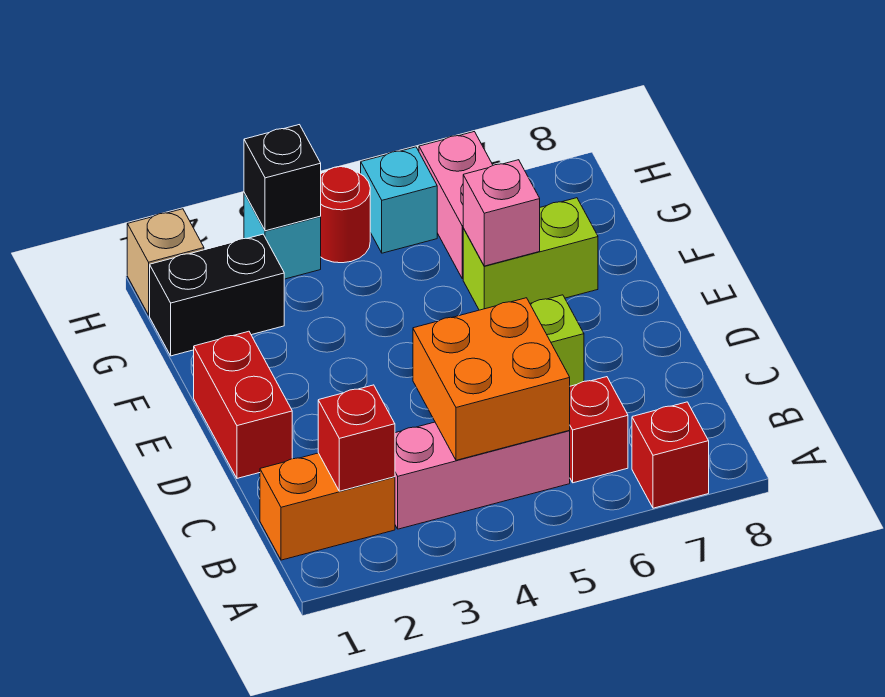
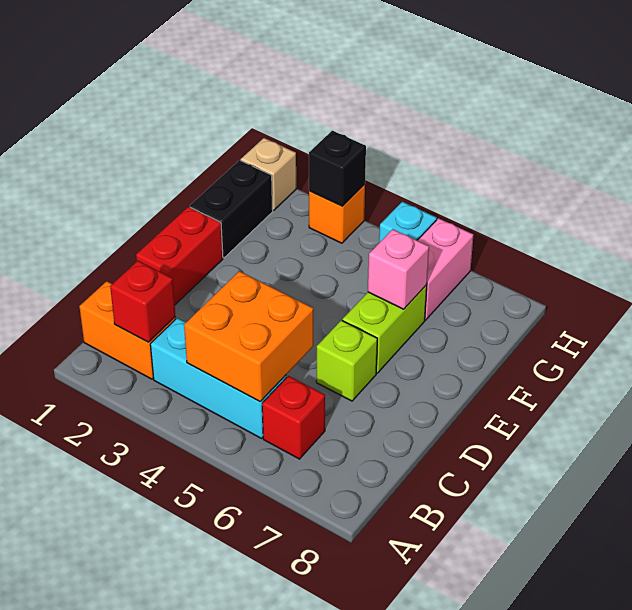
red 1x1 brick [632,402,709,508] -> none
pink 1x3 brick [395,422,570,529] -> cyan 1x3 brick [150,318,287,438]
lime 1x2 brick [463,198,598,310] -> lime 1x2 brick turned to [342,285,427,373]
black 1x2 brick [150,234,284,356] -> black 1x2 brick turned to [190,160,273,258]
cyan 1x1 brick [244,193,321,279] -> orange 1x1 brick [309,185,365,243]
red 1x1 round brick [321,167,370,263] -> none

